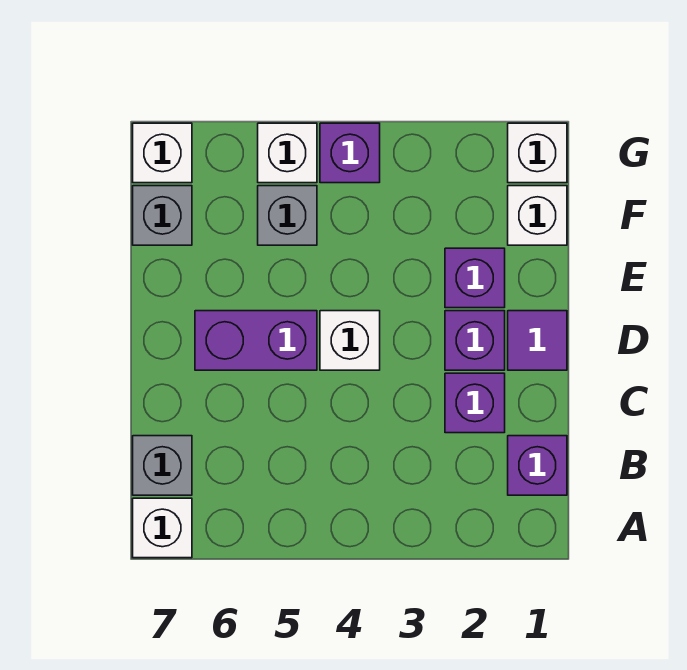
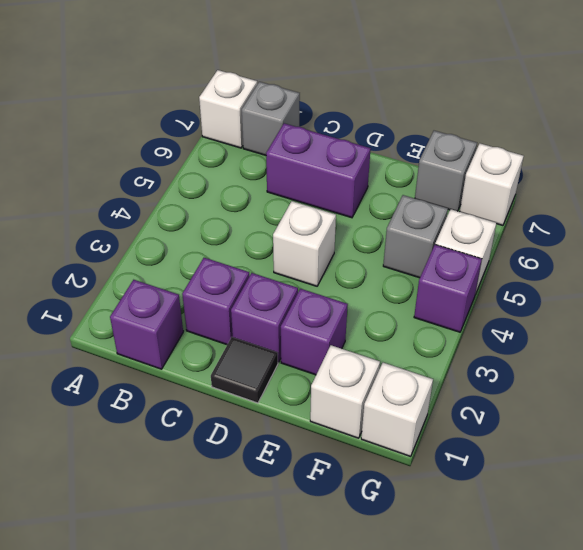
purple 1x1 tile [508,311,567,370] -> black 1x1 tile [211,337,278,403]
purple 1x2 brick [195,311,317,370] -> purple 1x2 brick turned to [266,123,371,218]

